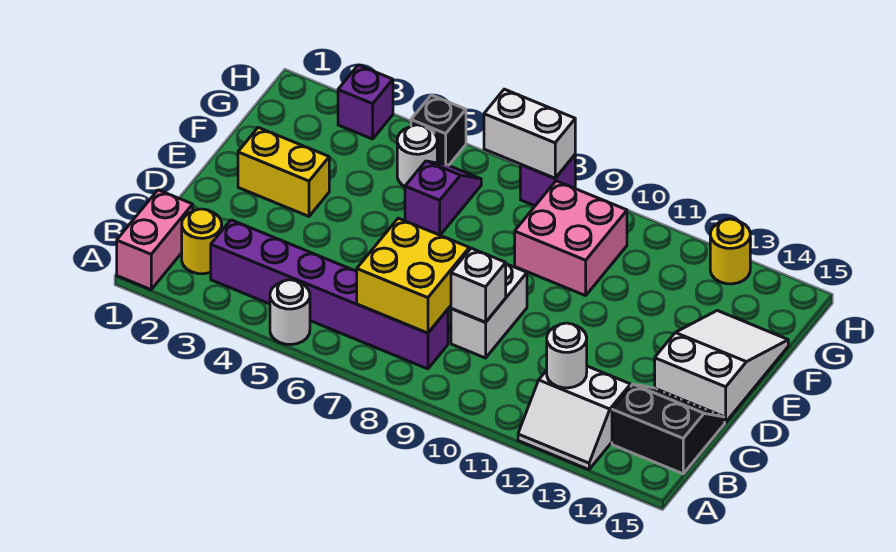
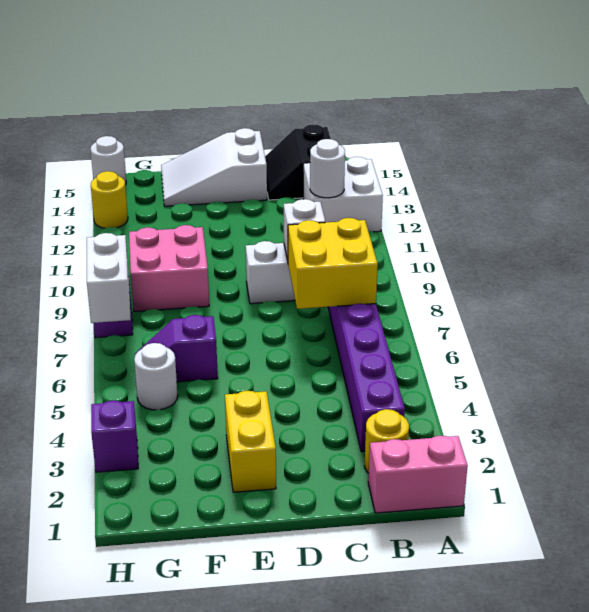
white 1x1 round brick [270,280,310,345] -> white 1x1 round brick moved to [90,136,126,185]
white 2x2 slope [518,366,631,470] -> white 2x2 brick [303,157,383,232]
black 1x1 brick [411,95,466,165] -> none

